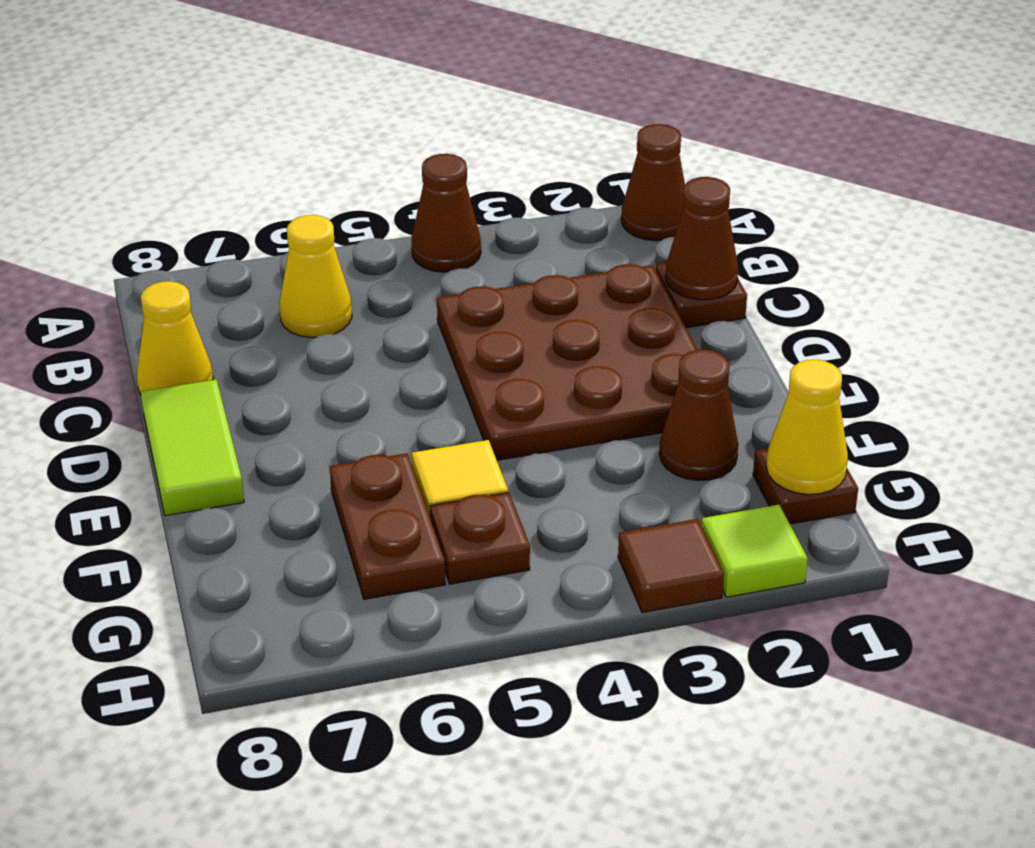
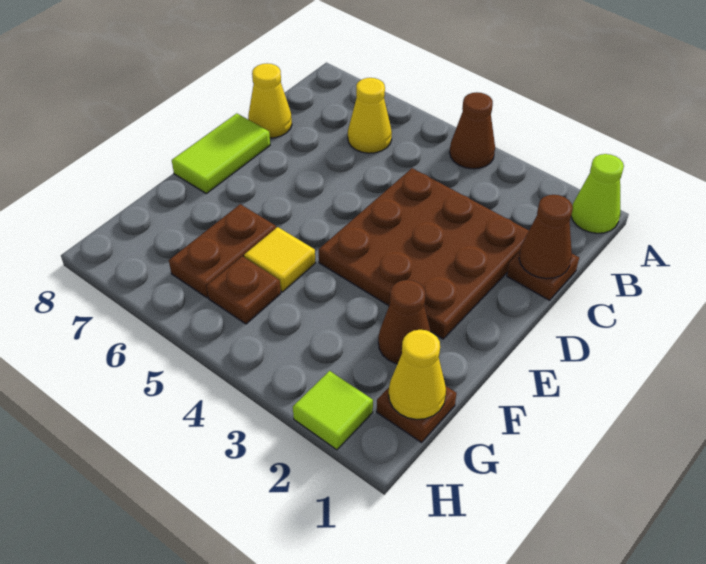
brown 1x1 cone [621,124,685,241] -> lime 1x1 cone [571,154,624,233]
brown 1x1 tile [618,519,724,613] -> none

